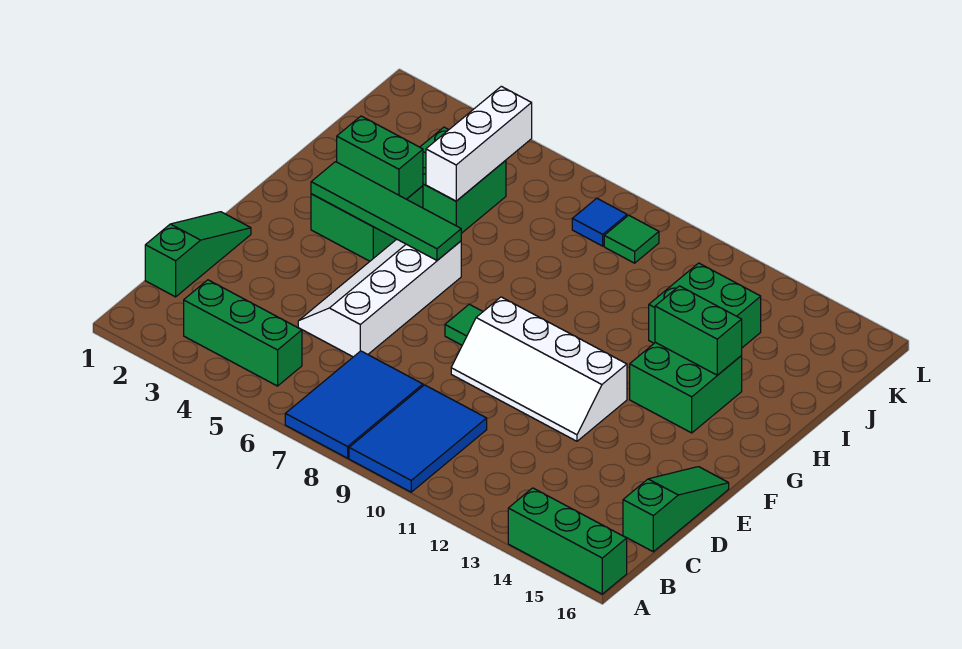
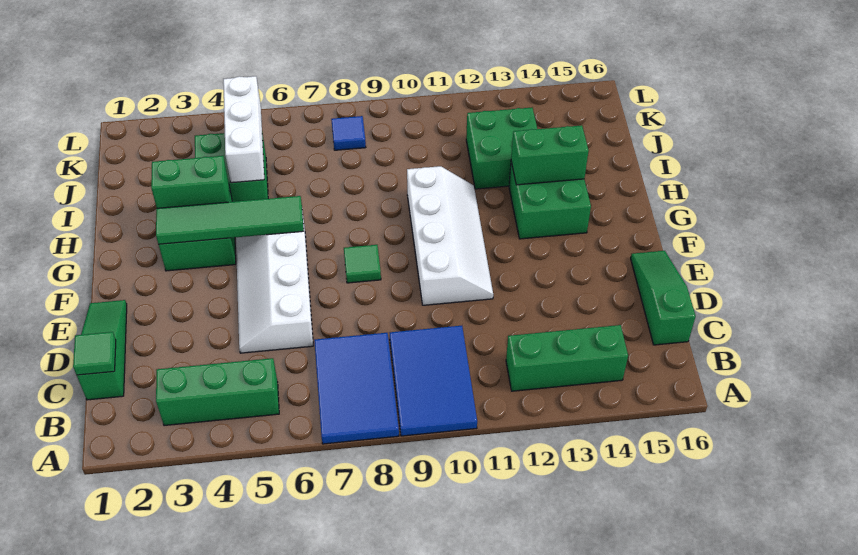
green 1x3 brick [508,488,627,594] -> green 1x3 brick moved to [506,325,628,391]
white 2x4 slope [451,297,627,441] -> white 2x4 slope turned to [407,166,493,305]
green 1x1 tile [604,215,659,263] -> green 1x1 tile moved to [73,332,116,375]

